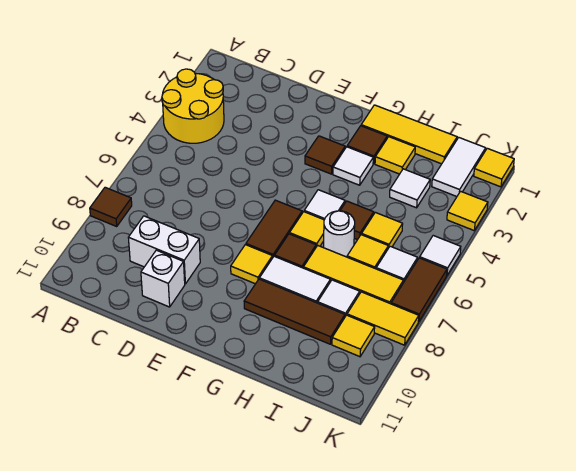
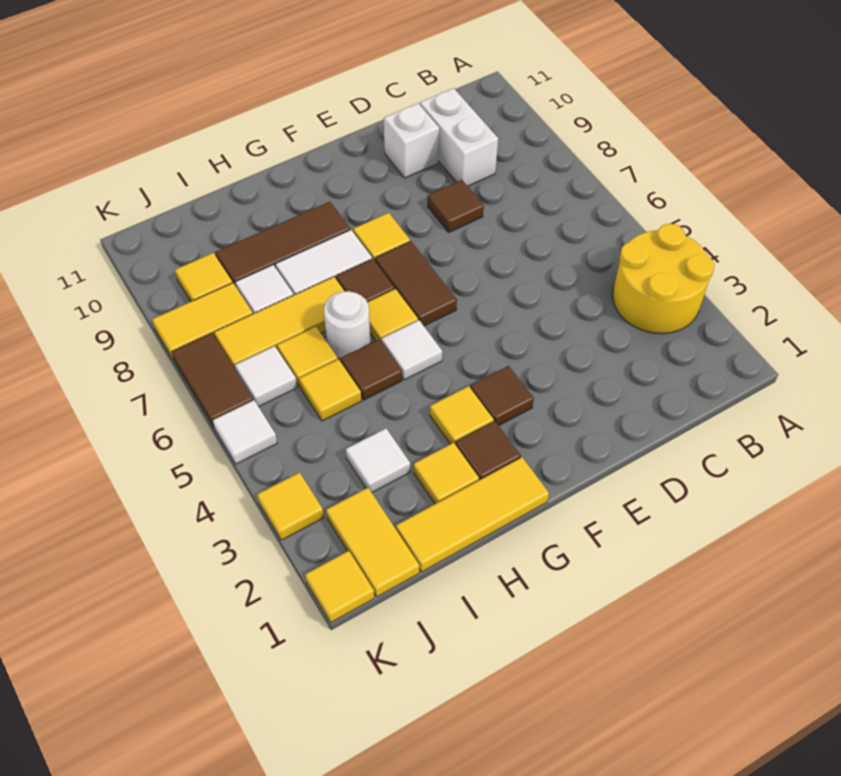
brown 1x1 tile [90,187,132,226] -> brown 1x1 tile moved to [427,180,484,232]
white 1x2 brick [128,216,200,284] -> white 1x2 brick turned to [420,88,498,186]
white 1x1 tile [333,147,373,185] -> yellow 1x1 tile [430,386,494,445]
white 1x2 tile [432,138,486,196] -> yellow 1x2 tile [326,488,419,597]

